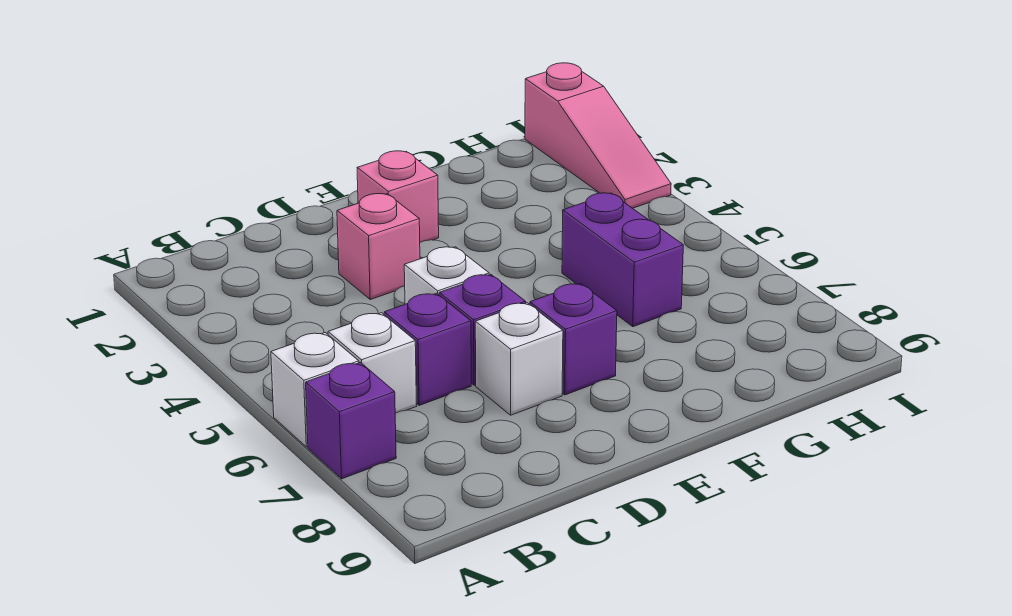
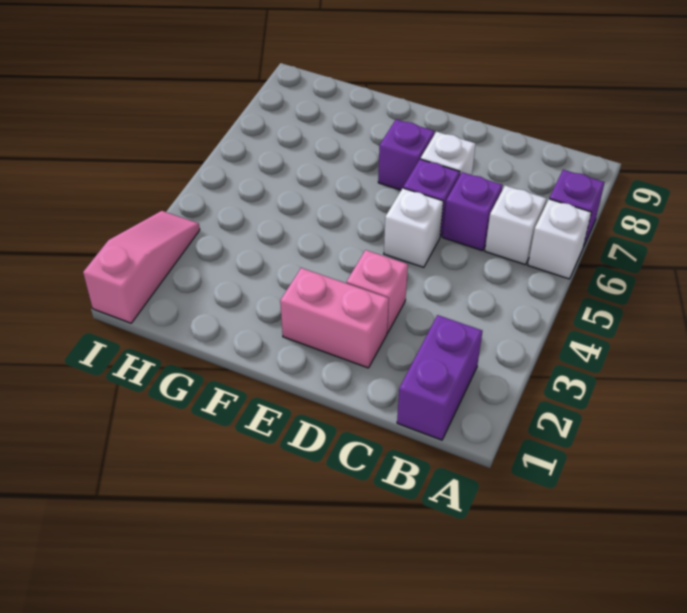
pink 1x1 brick [357,151,439,242] -> pink 1x2 brick [280,268,389,368]
purple 1x2 brick [562,193,683,327] -> purple 1x2 brick moved to [397,315,482,440]

